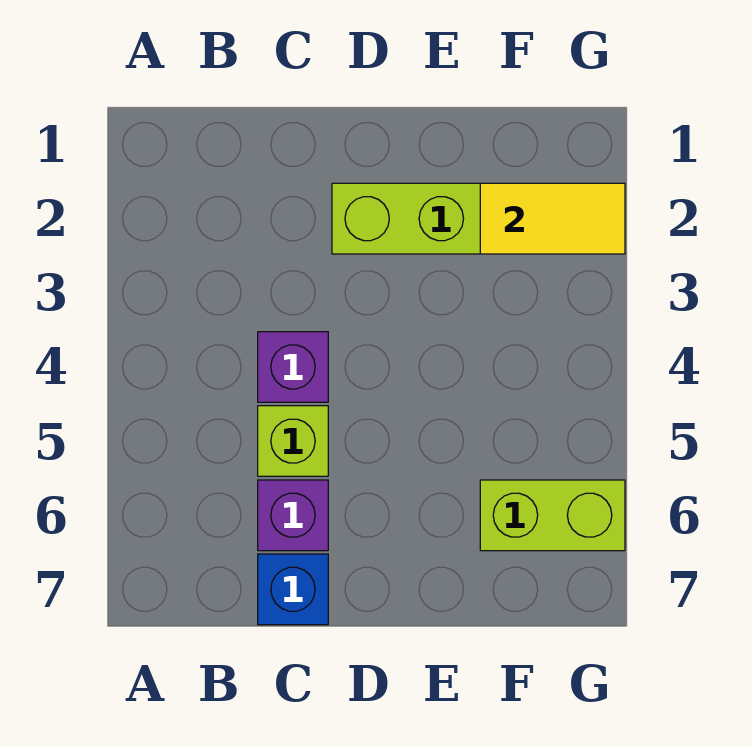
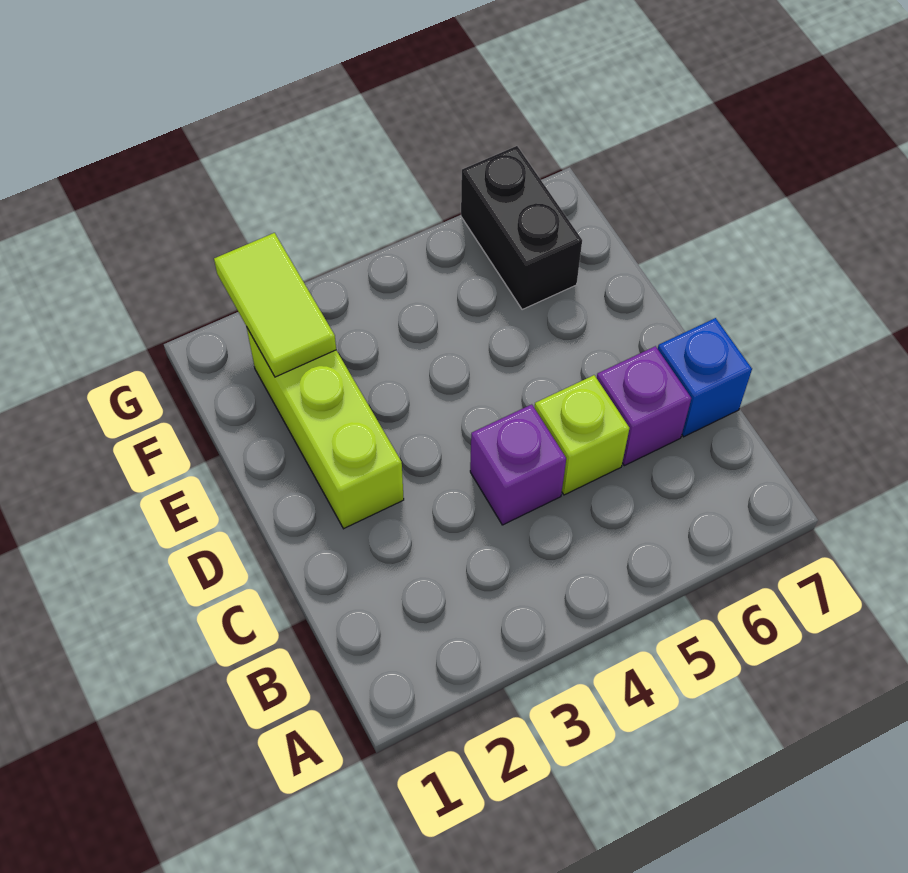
yellow 1x2 tile [480,183,625,254] -> lime 1x2 tile [214,233,336,377]
lime 1x2 brick [480,480,625,551] -> black 1x2 brick [461,146,582,310]

